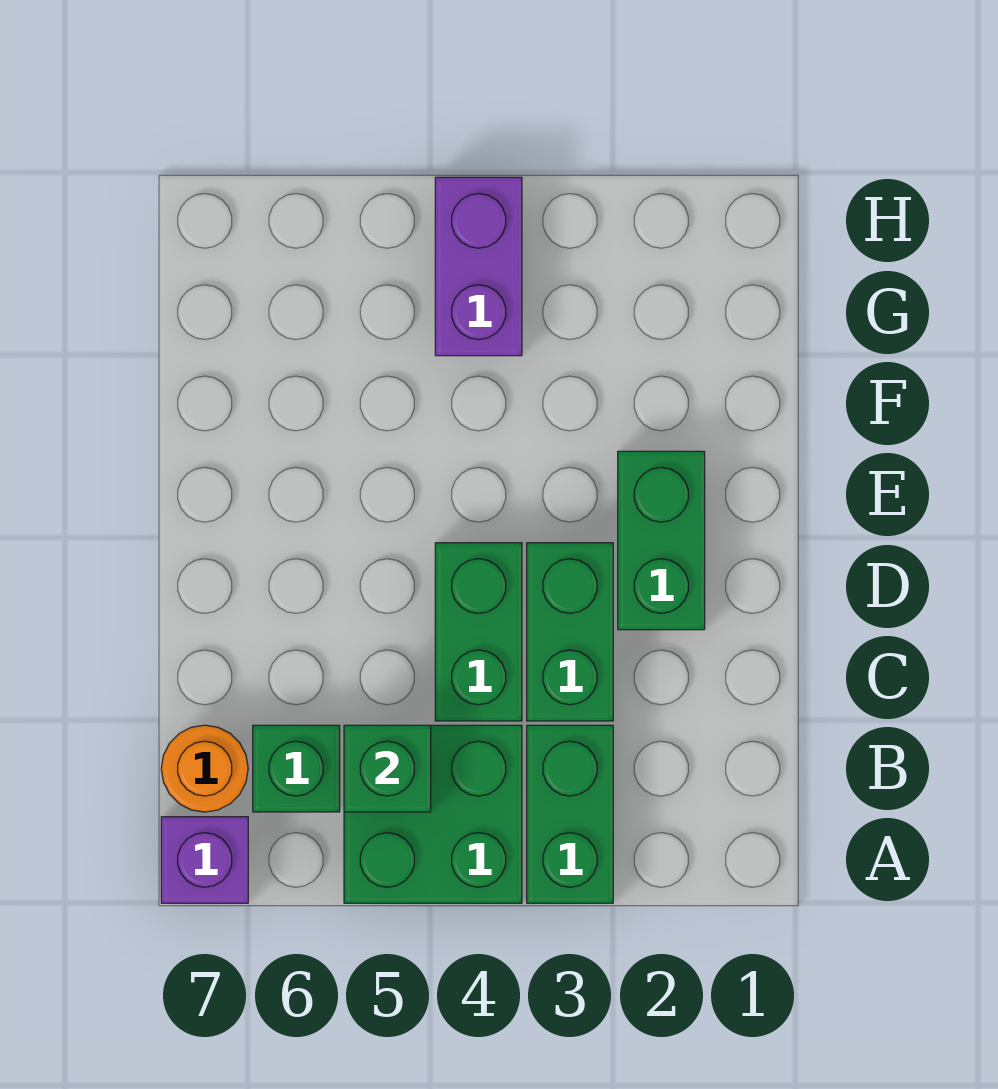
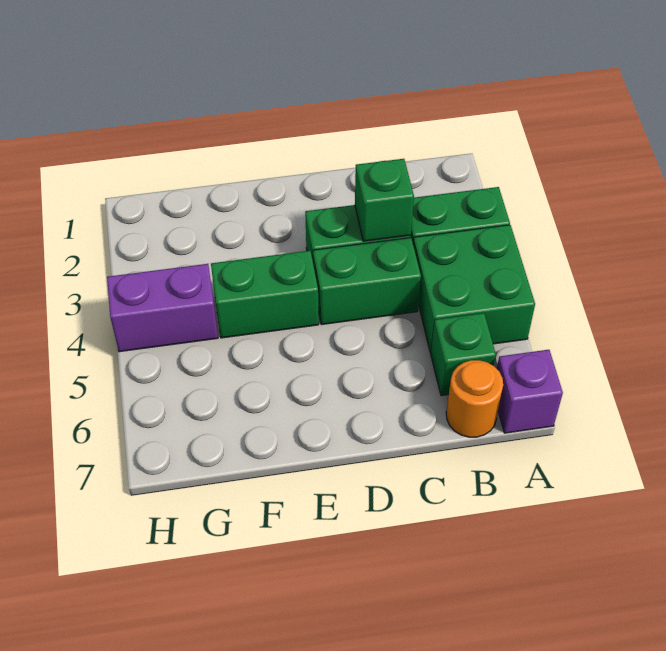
green 1x1 brick [344,725,431,812] -> green 1x1 brick moved to [355,159,414,241]
green 1x2 brick [618,451,705,630] -> green 1x2 brick moved to [211,251,319,338]

